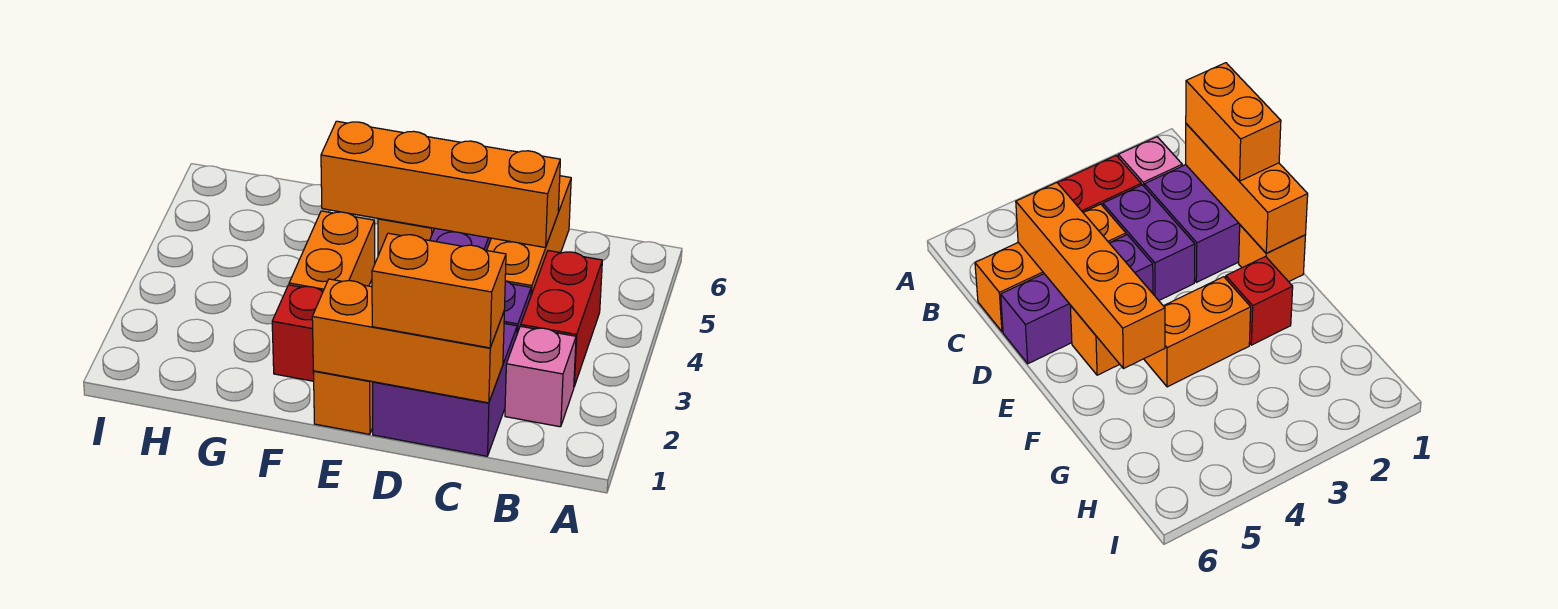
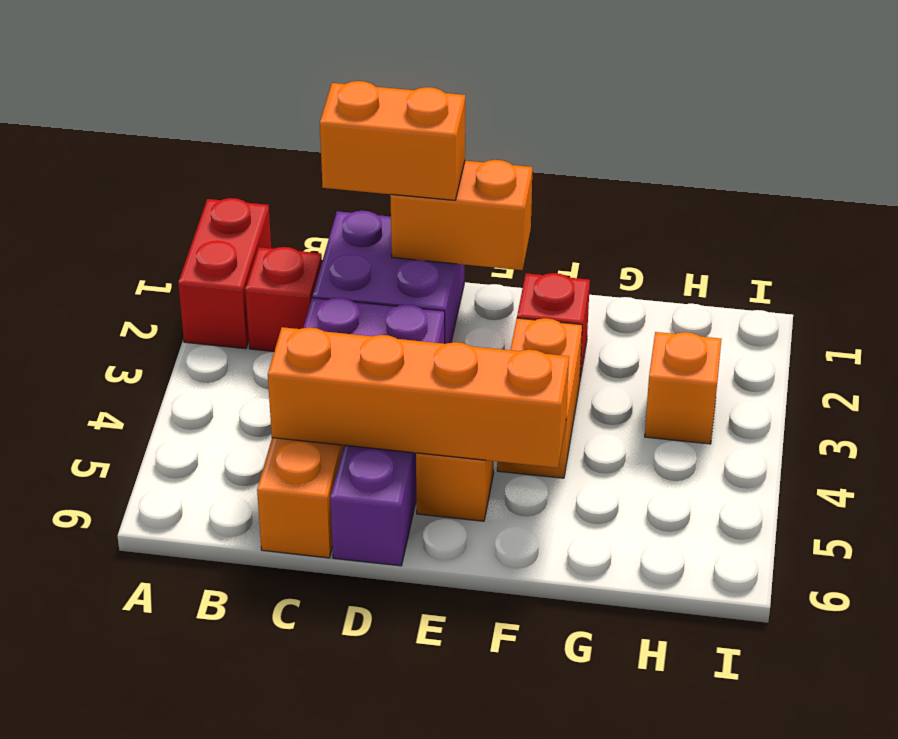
pink 1x1 brick [505,326,576,427] -> red 1x1 brick [245,247,322,351]
red 1x2 brick [521,251,602,386] -> red 1x2 brick moved to [178,198,271,349]
orange 1x3 brick [312,279,504,403] -> orange 1x2 brick [390,160,533,270]
orange 1x1 brick [313,371,373,434] -> orange 1x1 brick moved to [645,332,721,444]

